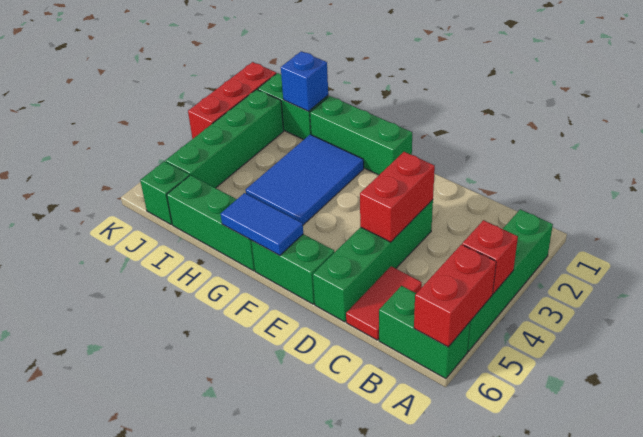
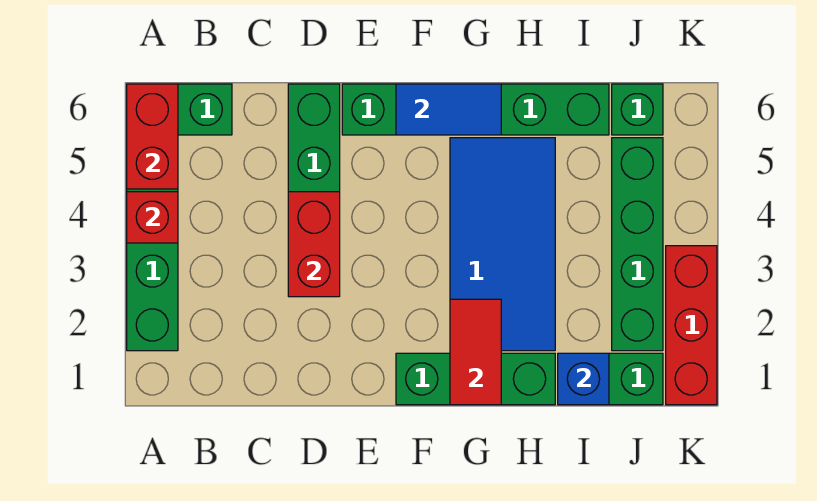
red 1x2 tile [346,266,422,340] -> red 1x2 tile moved to [450,299,501,405]
blue 2x3 tile [246,134,364,225] -> blue 2x4 tile [450,138,555,351]

